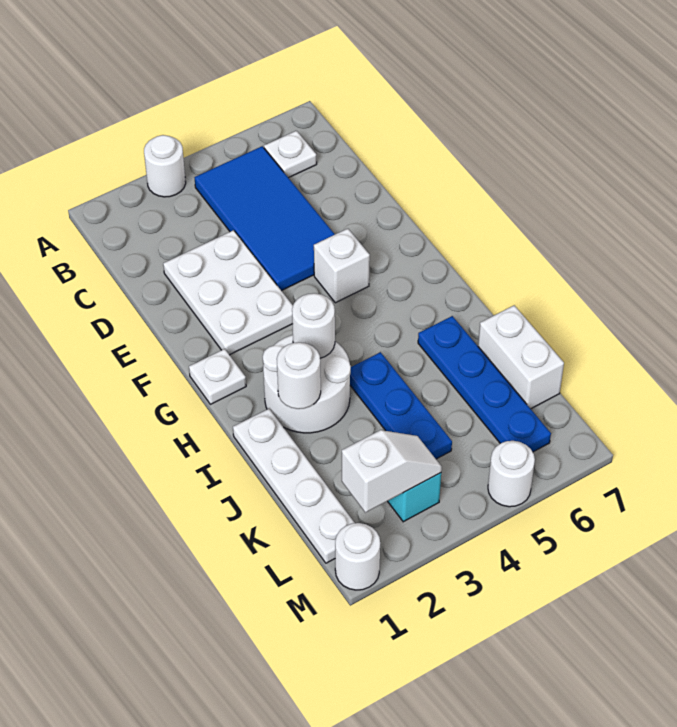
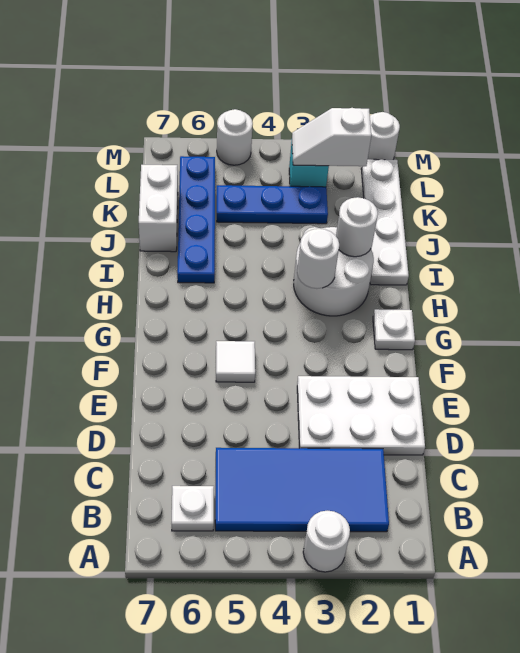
blue 2x4 tile [195,146,335,291] -> blue 2x4 tile turned to [215,448,389,532]
white 2x3 plate [163,230,293,355] -> white 2x3 plate turned to [297,376,425,455]
white 1x1 brick [314,229,370,303] -> white 1x1 tile [216,341,255,382]
blue 1x3 plate [350,352,452,459] -> blue 1x3 plate turned to [217,185,328,224]

